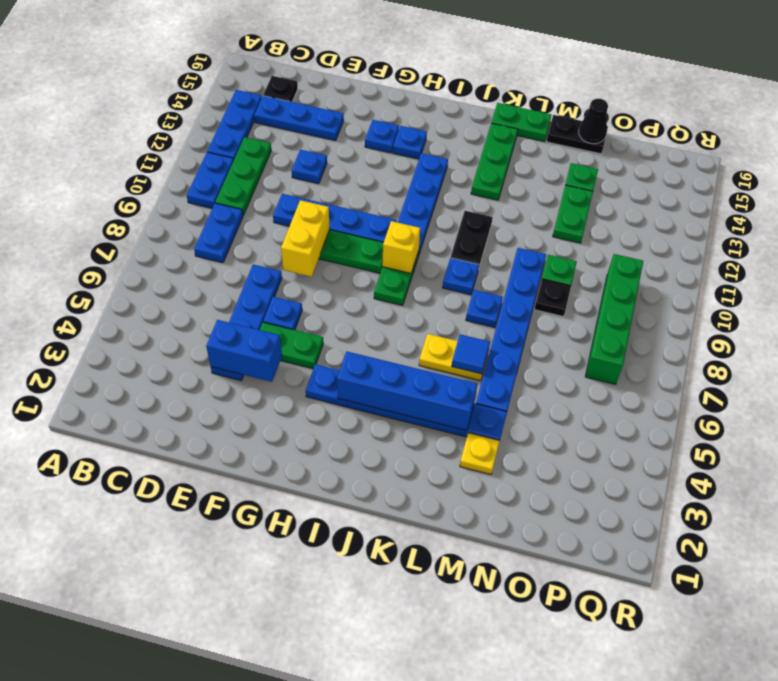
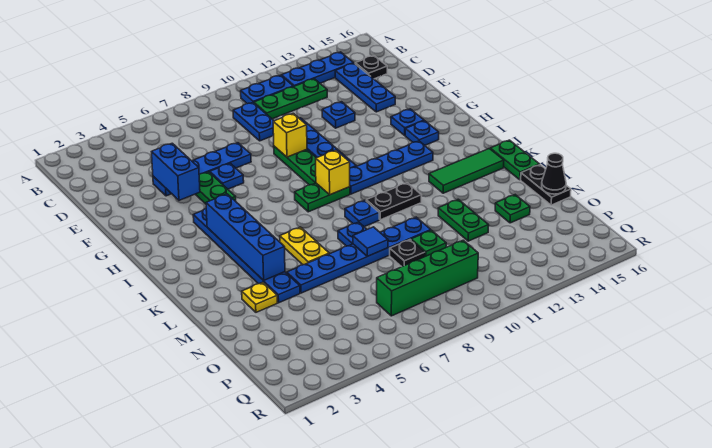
blue 1x2 plate [194,203,243,263] -> blue 1x2 plate turned to [233,103,274,141]
yellow 1x2 brick [281,200,330,277] -> yellow 1x1 brick [273,114,307,157]
green 1x3 plate [471,123,518,200] -> green 1x3 tile [429,149,504,193]
blue 1x1 tile [452,334,490,374] -> blue 1x1 tile moved to [353,227,388,256]
green 1x2 plate [553,185,593,243] -> green 1x2 plate turned to [438,199,489,241]

